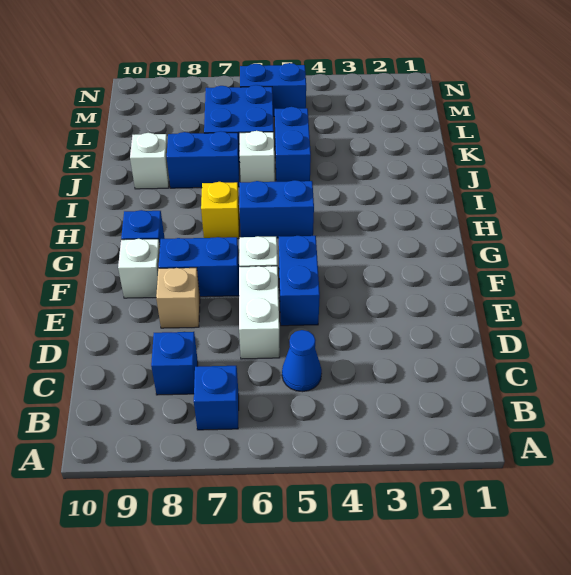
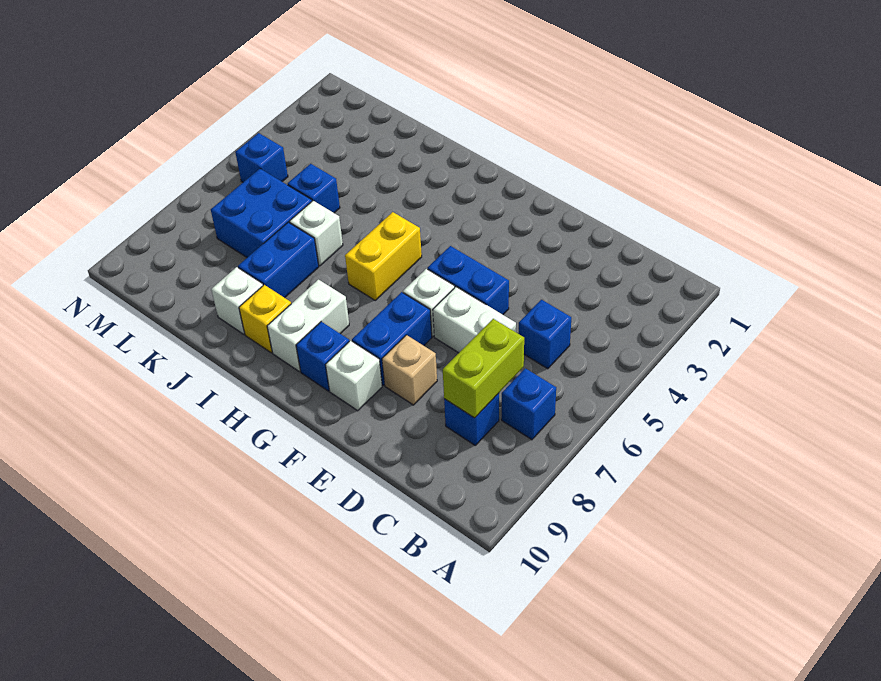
blue 1x1 cone [282,330,322,392] -> blue 1x1 brick [519,300,571,369]
none -> lime 1x2 brick [443,319,524,418]
blue 1x2 brick [239,180,314,238] -> yellow 1x2 brick [345,212,422,300]
yellow 1x1 brick [201,182,239,239] -> yellow 1x1 brick moved to [239,285,291,353]
none -> white 1x2 brick [267,280,349,372]
blue 1x2 brick [275,107,311,182] -> blue 1x1 brick [288,164,340,213]
blue 1x2 brick [240,63,306,117] -> blue 1x1 brick [235,133,288,182]

